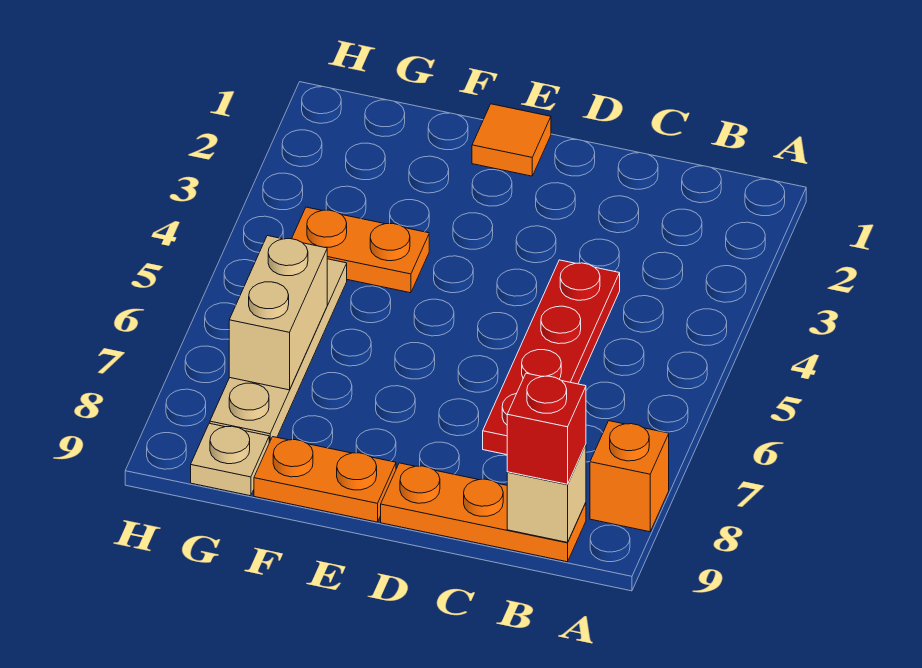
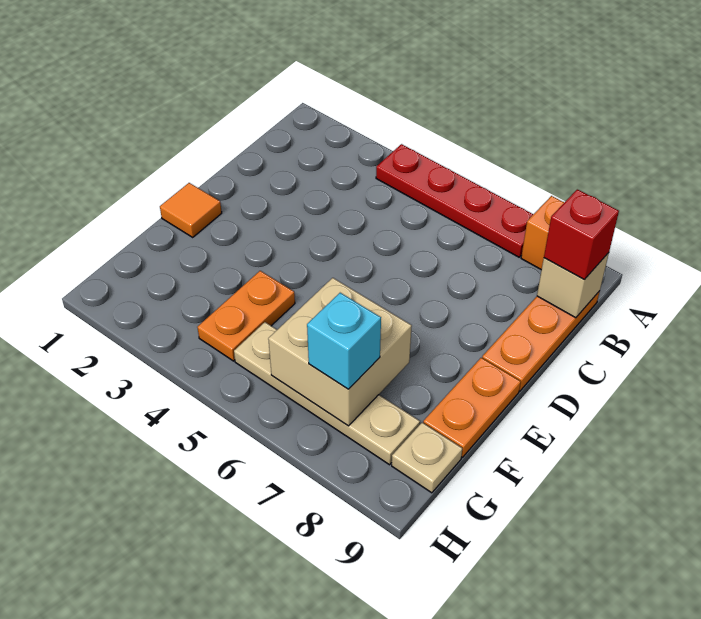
red 1x4 plate [483,260,620,455] -> red 1x4 plate moved to [376,144,533,257]
tan 1x2 brick [229,236,327,390] -> tan 2x2 brick [268,278,412,426]
none -> cyan 1x1 brick [307,293,381,389]

